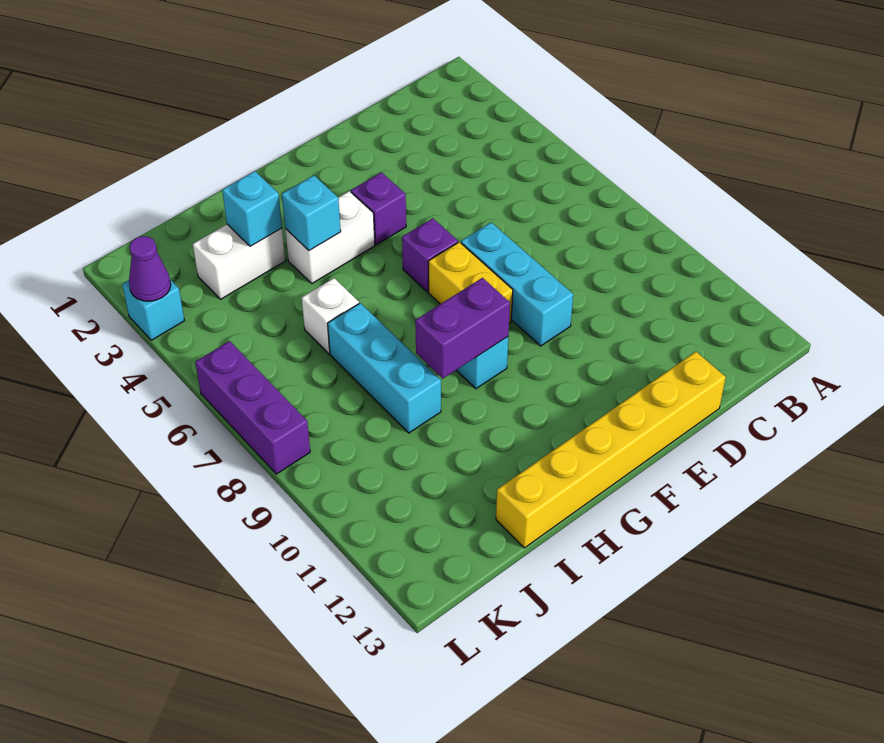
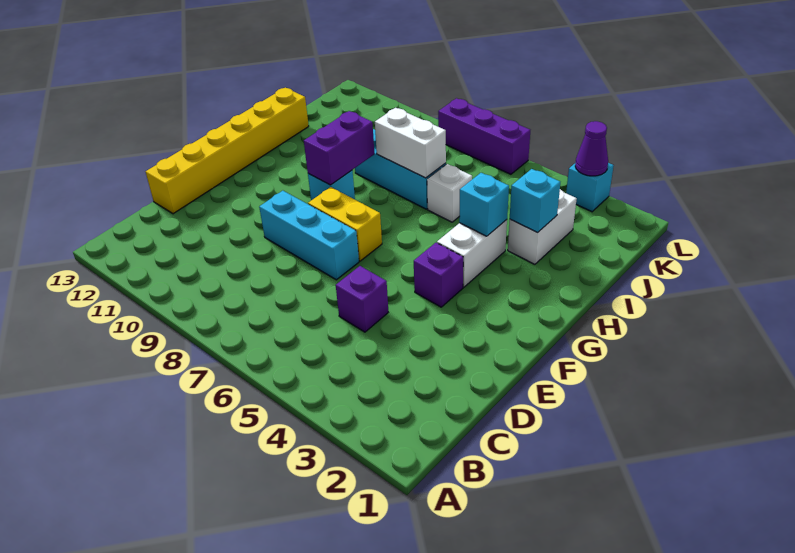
purple 1x1 brick [402,218,458,292] -> purple 1x1 brick moved to [336,266,388,332]
none -> white 1x2 brick [375,108,446,178]

